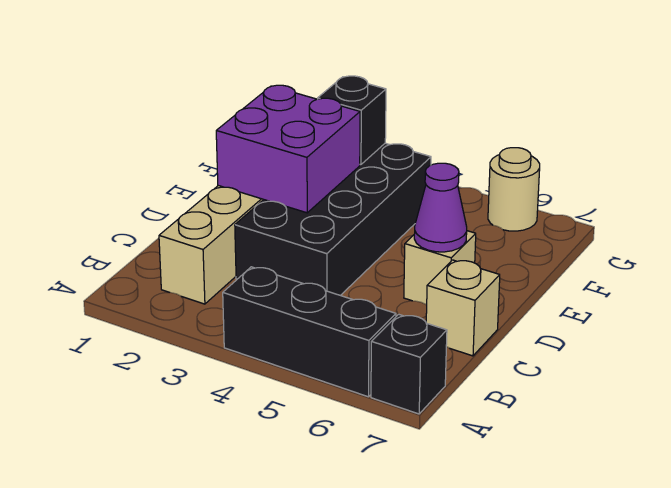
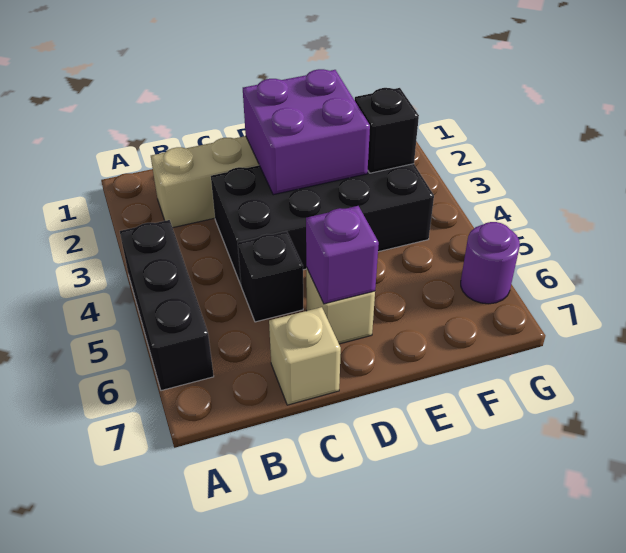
black 1x1 brick [371,314,447,414] -> black 1x1 brick moved to [238,231,303,322]
purple 1x1 cone [414,163,467,252] -> purple 1x1 brick [306,206,379,304]
tan 1x1 round brick [488,148,540,231] -> purple 1x1 round brick [461,222,520,304]

